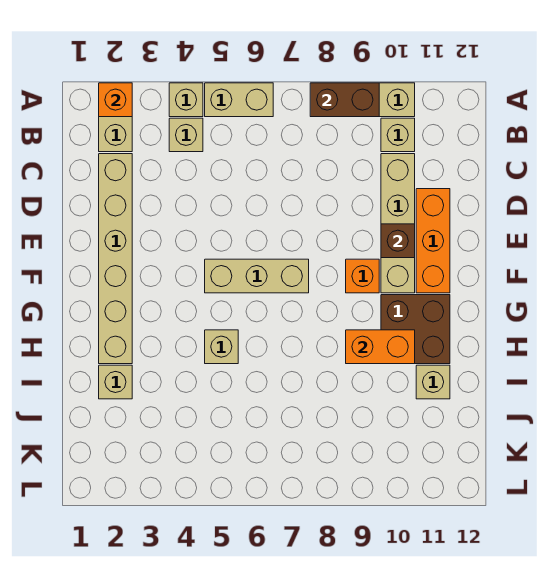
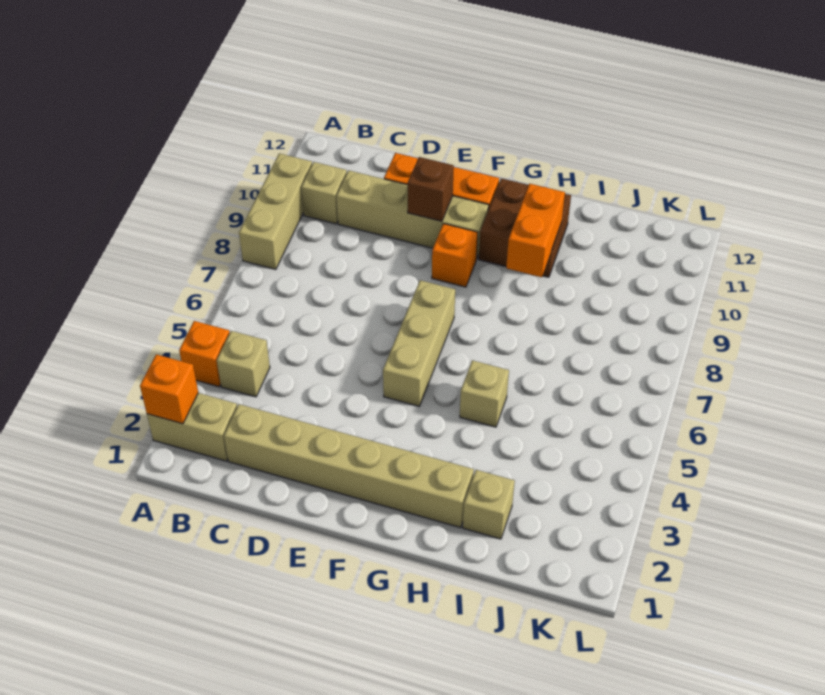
tan 1x1 brick [169,83,203,117] -> orange 1x1 brick [179,321,230,387]
tan 1x2 brick [205,83,273,117] -> none
brown 1x2 brick [310,83,379,117] -> none
tan 1x1 brick [416,365,450,399] -> none

